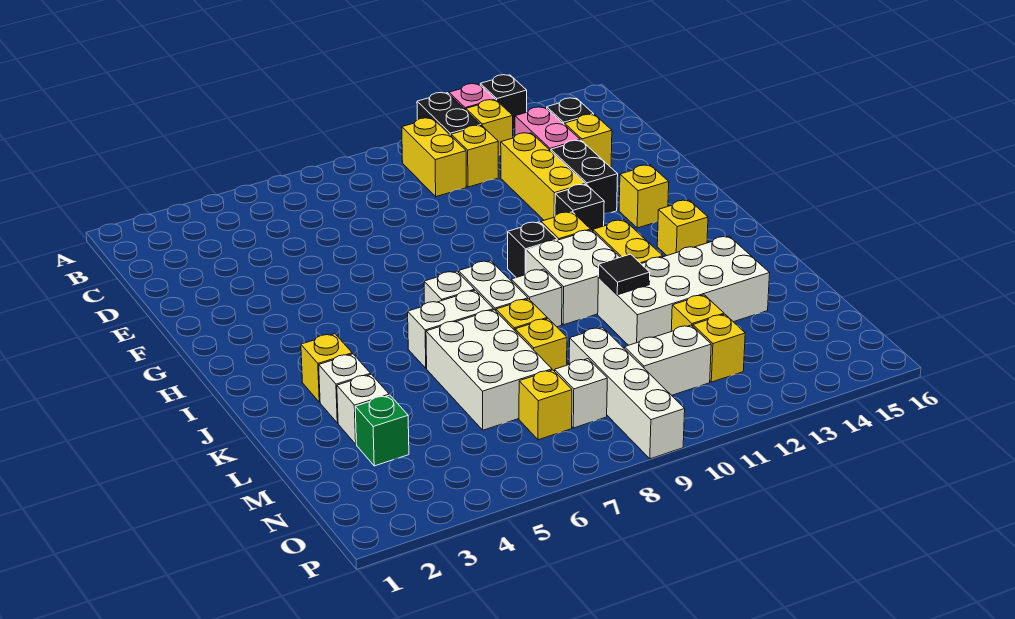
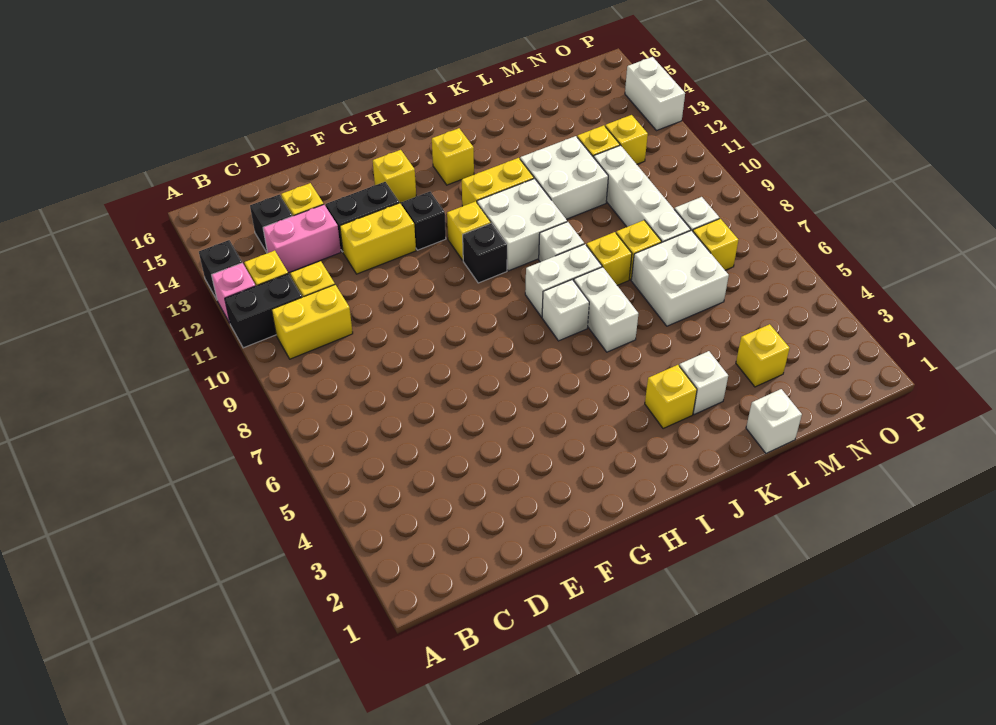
yellow 1x3 brick [501,133,585,220] -> yellow 1x2 brick [340,203,416,274]
white 2x3 brick [426,310,552,430] -> white 2x2 brick [631,230,729,326]
white 2x4 brick [598,236,770,345] -> white 2x2 brick [520,136,608,219]
black 1x1 tile [598,254,650,295] -> none
white 1x1 brick [337,374,389,444] -> white 1x1 brick moved to [746,389,802,453]
green 1x1 brick [355,395,409,466] -> yellow 1x1 brick [736,324,790,387]
white 1x4 brick [569,327,685,459] -> white 1x4 brick turned to [594,145,691,243]
white 1x2 brick [624,325,711,395] -> white 1x2 brick moved to [625,57,685,130]

